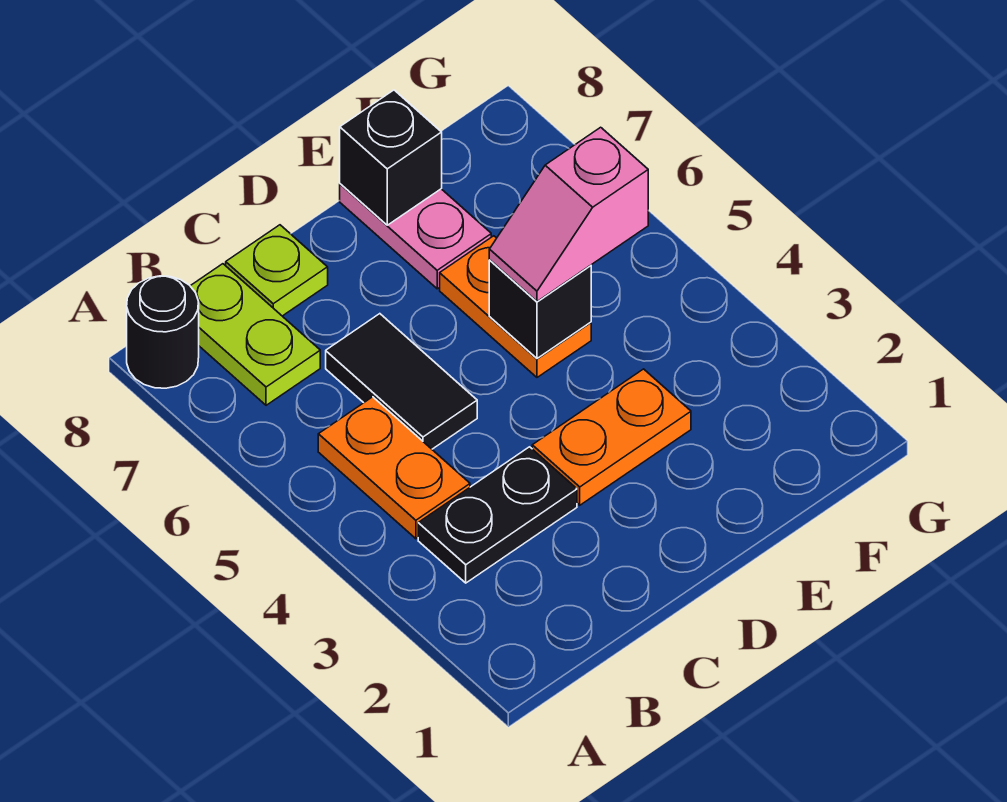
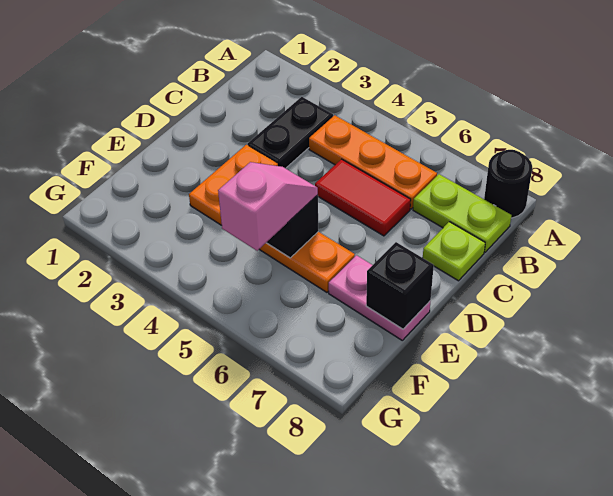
orange 1x2 plate [318,397,470,539] -> orange 1x3 plate [309,115,437,209]
black 1x2 tile [326,314,477,449] -> red 1x2 tile [315,159,411,236]

